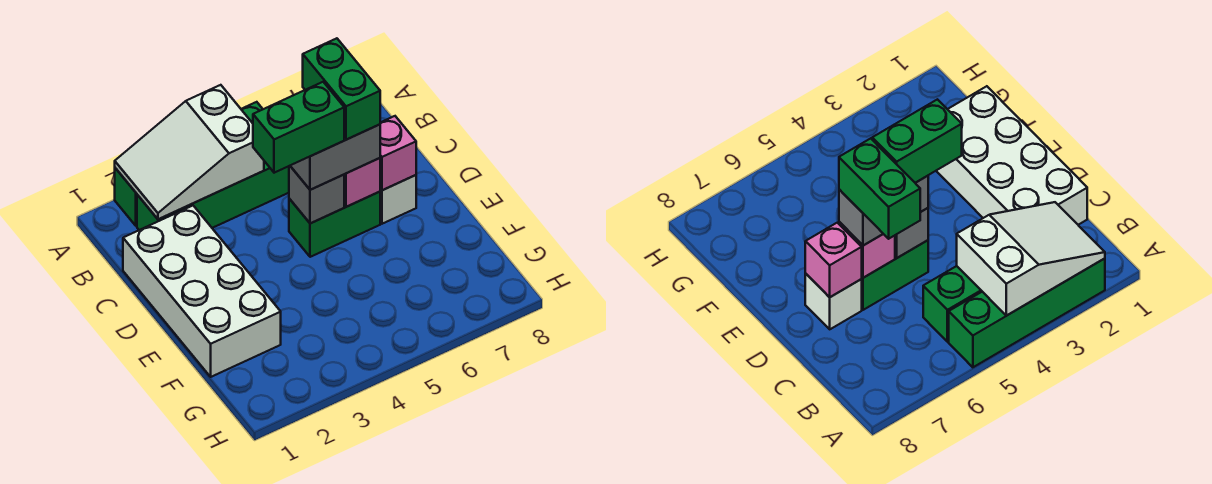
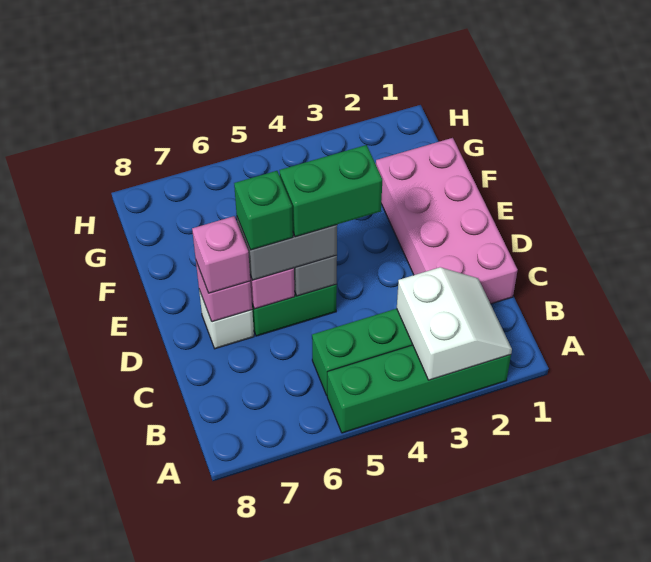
white 2x3 slope [115,85,264,219] -> white 2x2 slope [397,267,512,380]
white 2x4 brick [123,206,281,377] -> pink 2x4 brick [376,138,517,304]
green 1x2 brick [303,38,380,140] -> green 1x1 brick [234,171,293,250]
none -> pink 1x1 brick [192,216,250,293]

